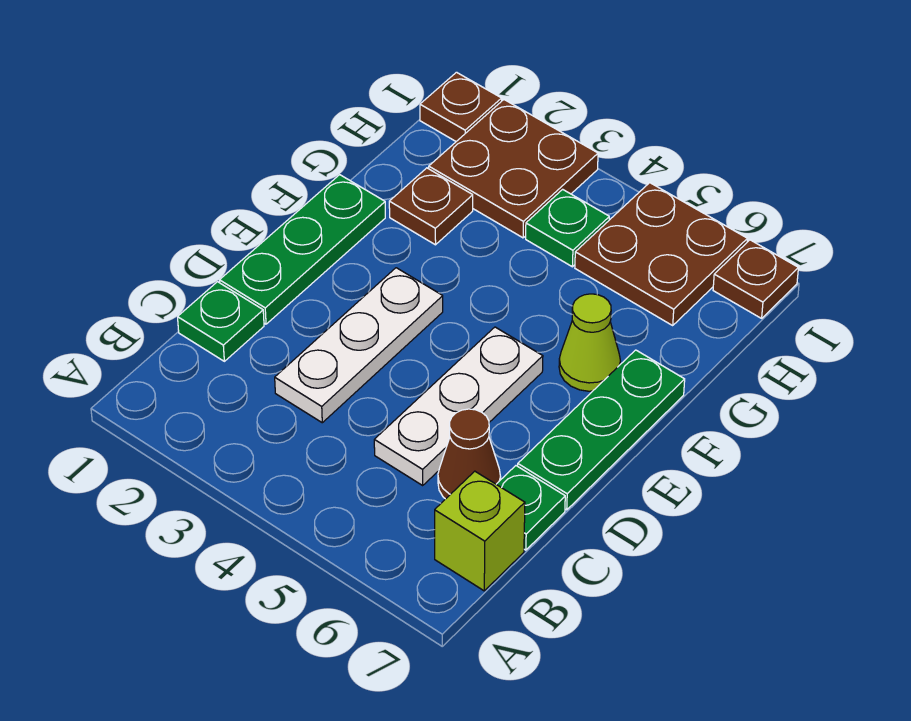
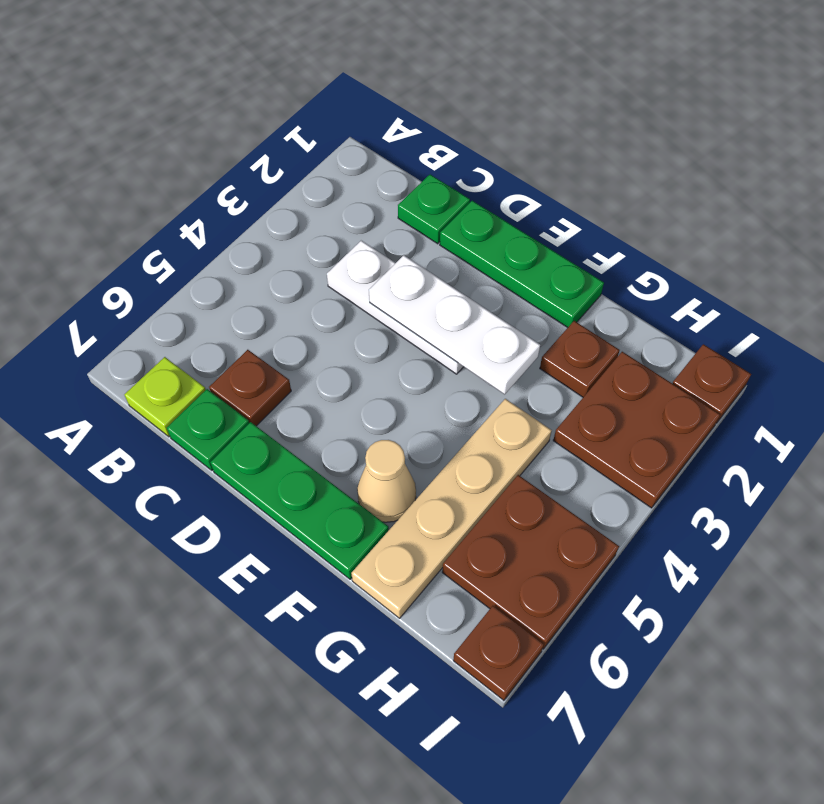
lime 1x1 brick [435,471,525,591] -> lime 1x1 plate [124,357,206,437]
white 1x3 plate [374,327,543,485] -> white 1x3 plate moved to [369,255,540,394]
brown 1x1 cone [438,409,501,499] -> brown 1x1 plate [209,350,291,426]
lime 1x1 cone [559,294,620,391] -> tan 1x1 cone [357,440,416,522]
none -> tan 1x4 plate [351,399,552,618]
green 1x1 plate [526,189,609,267] -> none

